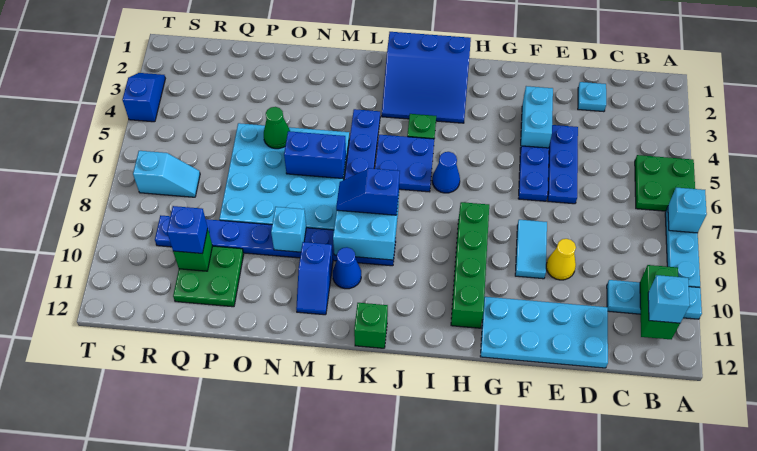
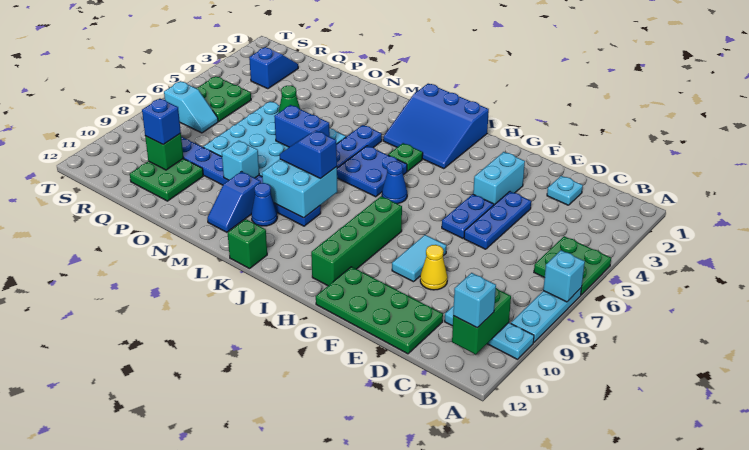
cyan 2x4 plate [480,297,608,368] -> green 2x4 plate [316,267,443,354]
none -> green 2x2 plate [196,76,251,122]
blue 1x2 slope [122,73,165,122] -> blue 1x2 slope moved to [249,47,298,89]

